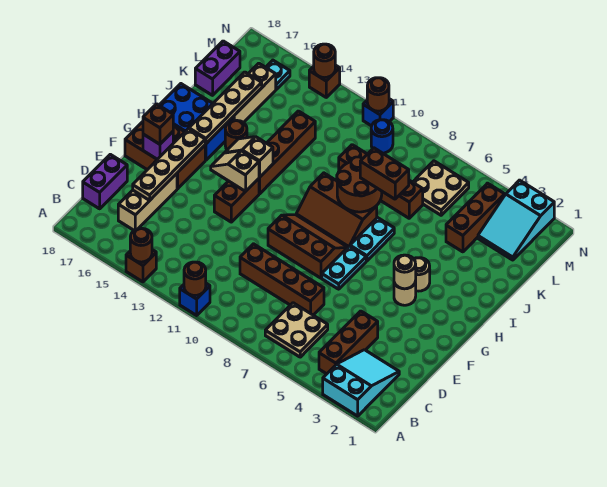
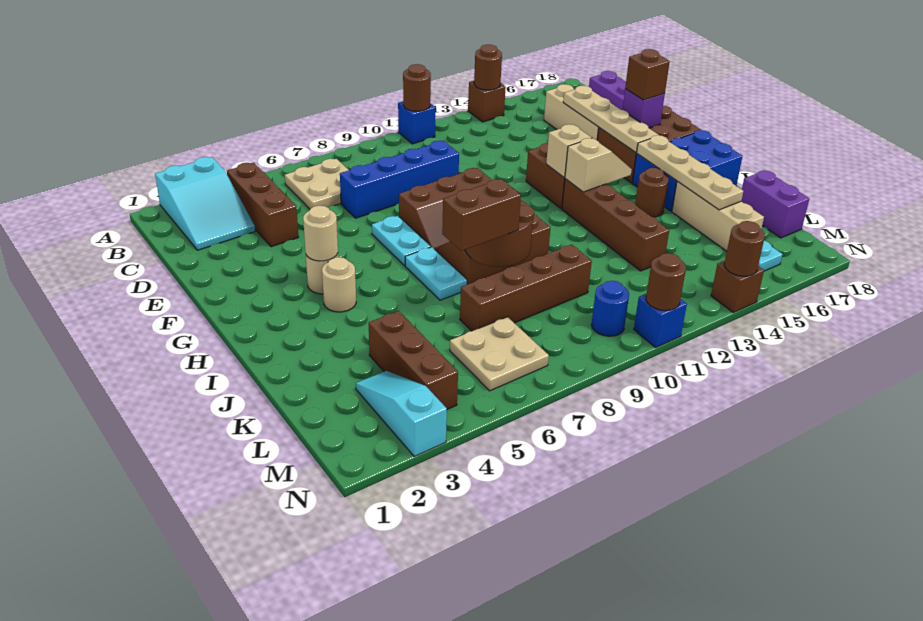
brown 1x4 brick [240,244,324,315] -> blue 1x4 brick [340,141,459,218]
cyan 2x3 slope [478,180,554,260] -> cyan 1x3 slope [356,371,447,456]

